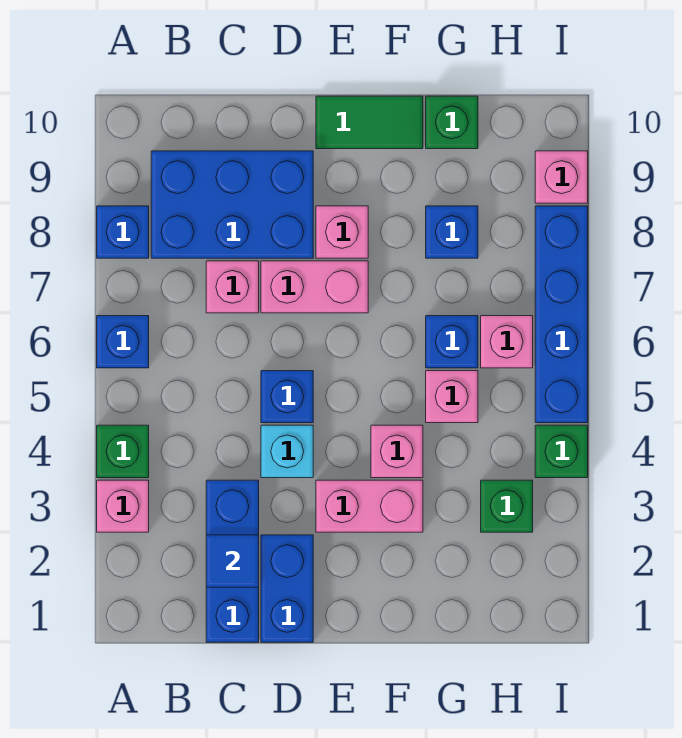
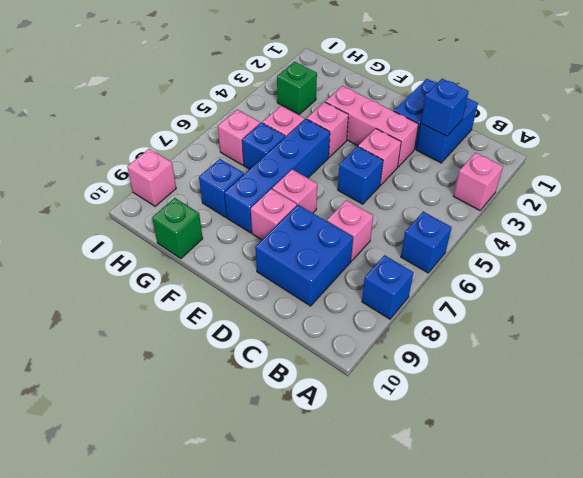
green 1x1 brick [97,425,149,478] -> none
blue 2x3 brick [151,151,313,258] -> blue 2x2 brick [255,205,353,306]
blue 1x3 brick [206,480,259,642] -> blue 1x2 brick [416,98,478,163]
blue 1x1 tile [206,535,259,587] -> blue 1x1 brick [421,79,469,136]
cyan 1x1 brick [261,425,313,478] -> pink 1x1 brick [358,129,401,185]
pink 1x2 brick [261,261,368,313] -> pink 1x1 brick [272,169,317,213]
pink 1x2 brick [316,480,423,532] -> pink 1x3 brick [325,86,419,167]
green 1x2 tile [316,96,423,149] -> none
green 1x1 brick [535,425,588,478] -> none
blue 1x4 brick [535,206,588,423] -> blue 1x4 brick moved to [224,119,330,233]

